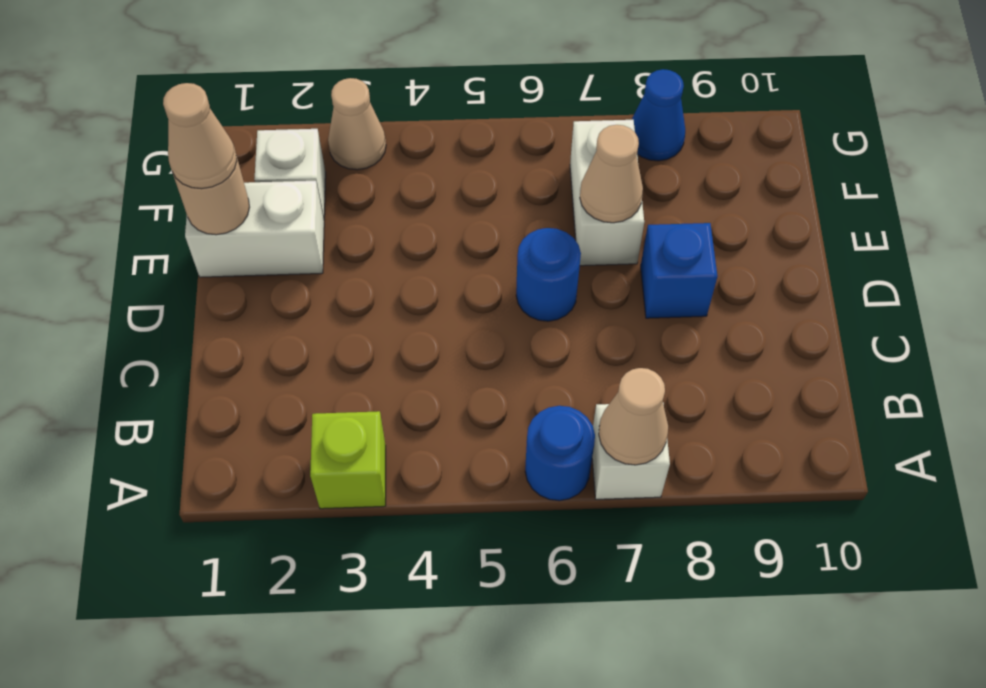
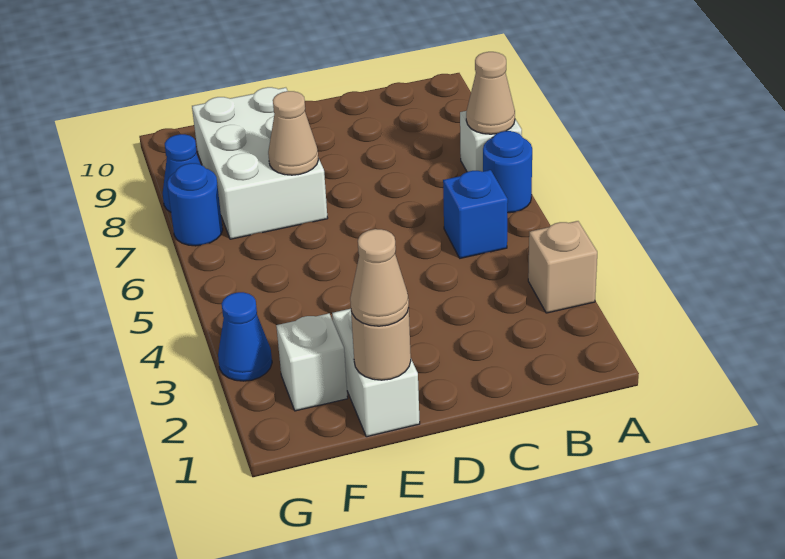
lime 1x1 brick [310,411,386,509] -> tan 1x1 brick [528,221,597,313]
blue 1x1 round brick [516,228,581,321] -> blue 1x1 round brick moved to [167,163,223,246]
blue 1x1 brick [641,223,717,318] -> blue 1x1 brick moved to [443,170,508,258]
white 1x2 brick [570,120,644,266] -> white 2x3 brick [192,87,328,239]
tan 1x1 cone [328,78,386,170] -> blue 1x1 cone [218,292,272,381]

